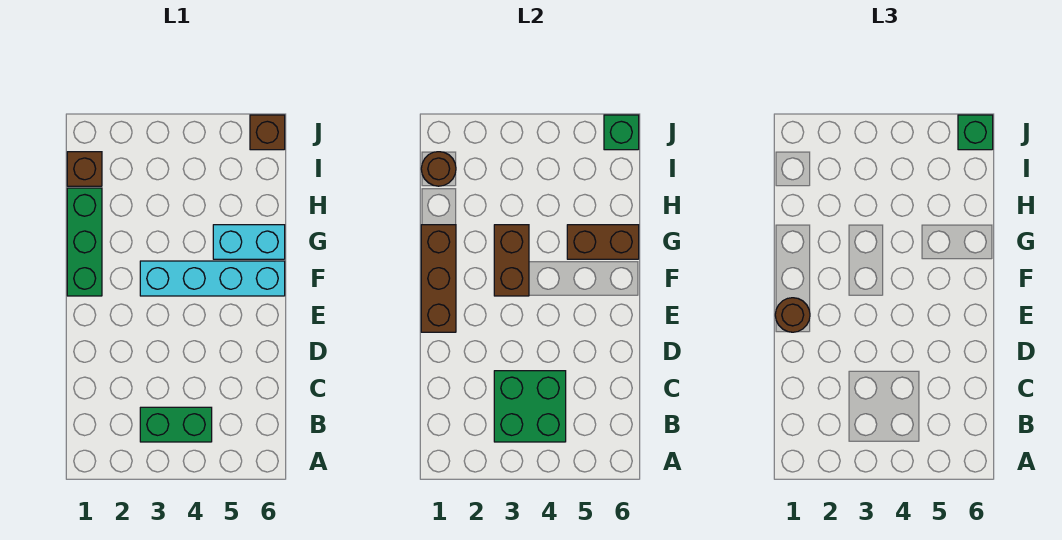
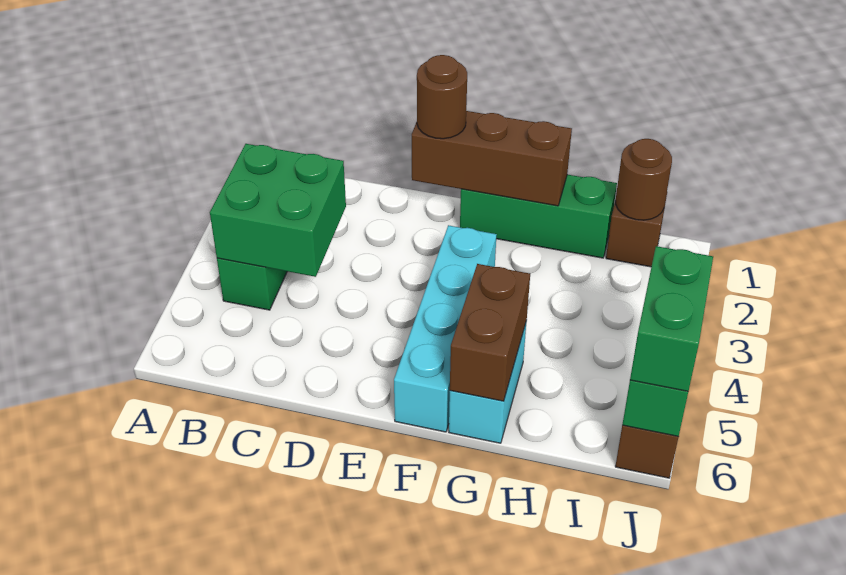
brown 1x2 brick [494,225,529,296] -> none
green 1x1 brick [958,115,993,150] -> green 1x2 brick [630,246,713,391]

